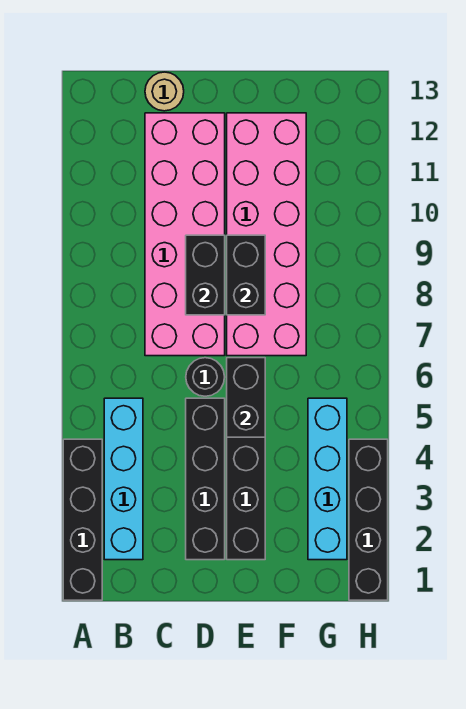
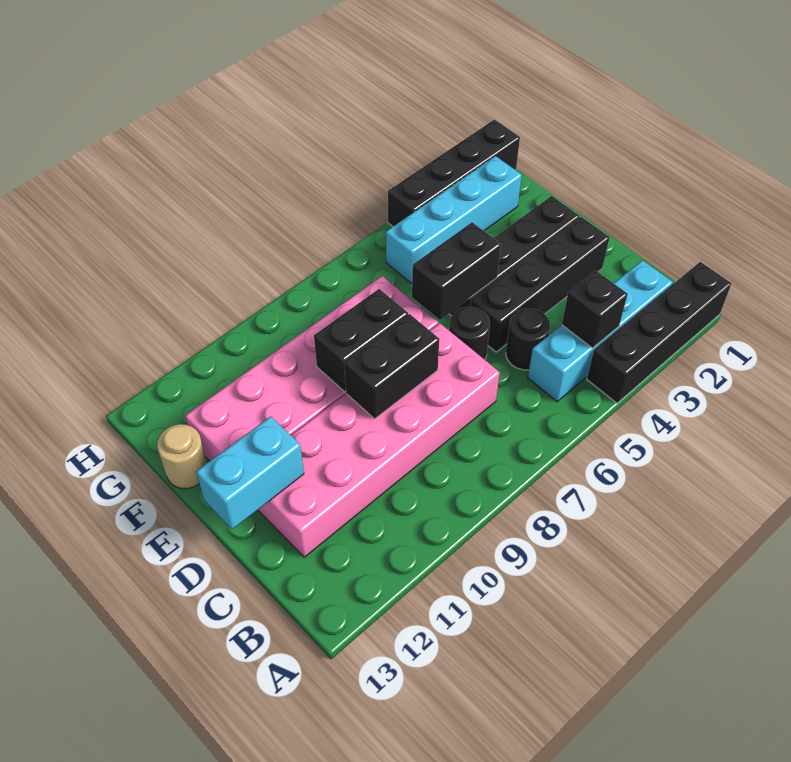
none -> black 1x1 brick [562,271,628,348]
none -> black 1x1 round brick [506,308,550,370]
tan 1x1 round brick [145,72,184,111] -> tan 1x1 round brick moved to [157,424,207,489]
none -> cyan 1x2 brick [196,416,304,529]

